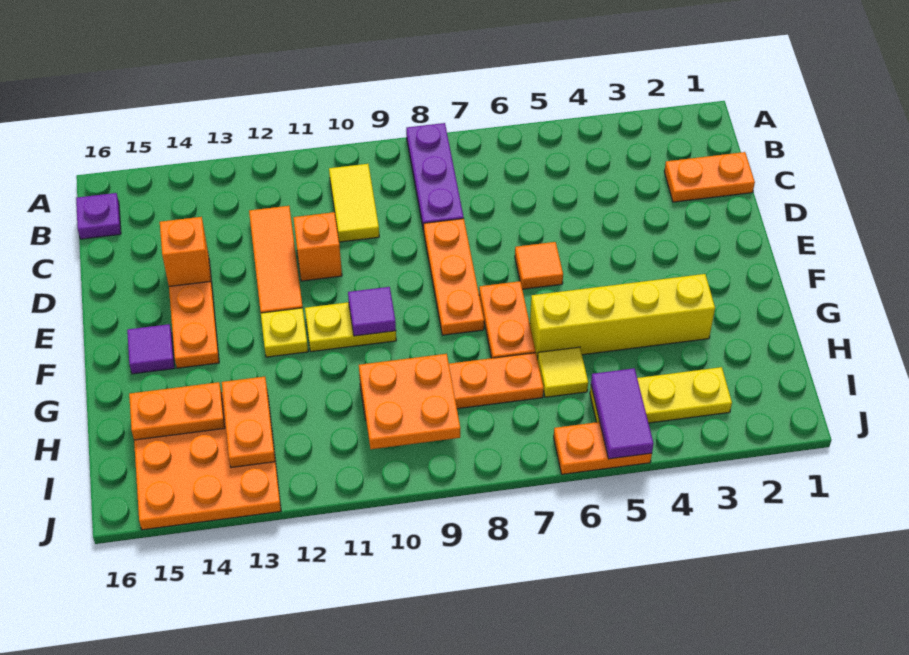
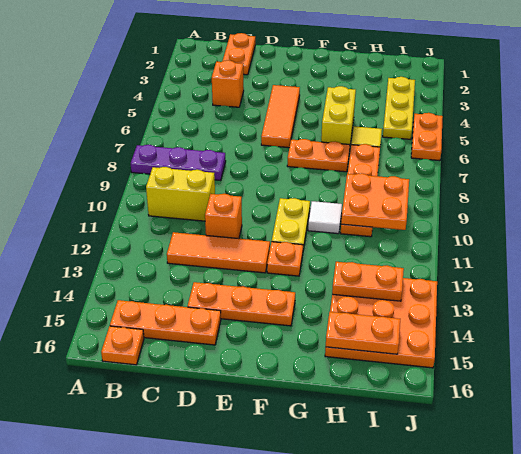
yellow 1x2 tile [329,164,379,242] -> yellow 1x2 brick [146,167,215,221]
purple 1x1 plate [76,193,121,239] -> orange 1x1 plate [101,326,144,365]
orange 1x3 plate [424,219,484,335] -> orange 1x3 plate moved to [110,300,221,345]
orange 1x1 brick [160,217,211,286] -> orange 1x1 brick moved to [212,60,244,107]
orange 1x1 tile [515,242,563,289] -> orange 1x3 tile [261,85,300,148]
purple 1x1 tile [348,287,396,336] -> none
yellow 1x1 plate [261,308,308,357] -> orange 1x1 plate [267,242,303,276]
purple 1x1 tile [127,324,174,374] -> none
yellow 1x4 brick [530,274,715,360] -> yellow 1x2 brick [321,86,356,144]
none -> white 1x1 tile [308,201,342,234]
orange 1x2 plate [129,382,225,440] -> orange 1x2 plate turned to [326,312,400,354]
purple 1x2 tile [591,368,654,459] -> none

